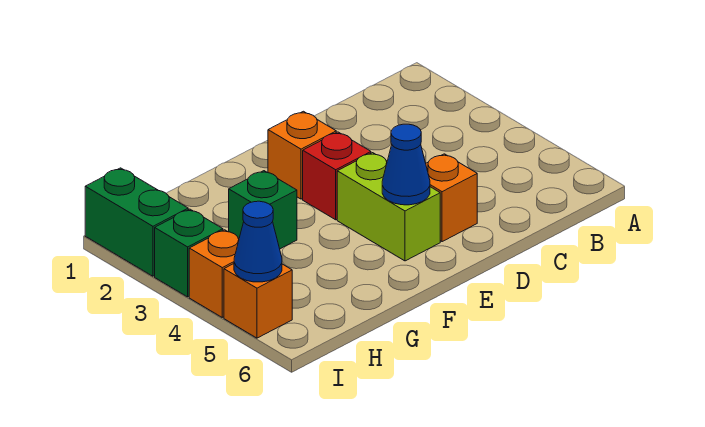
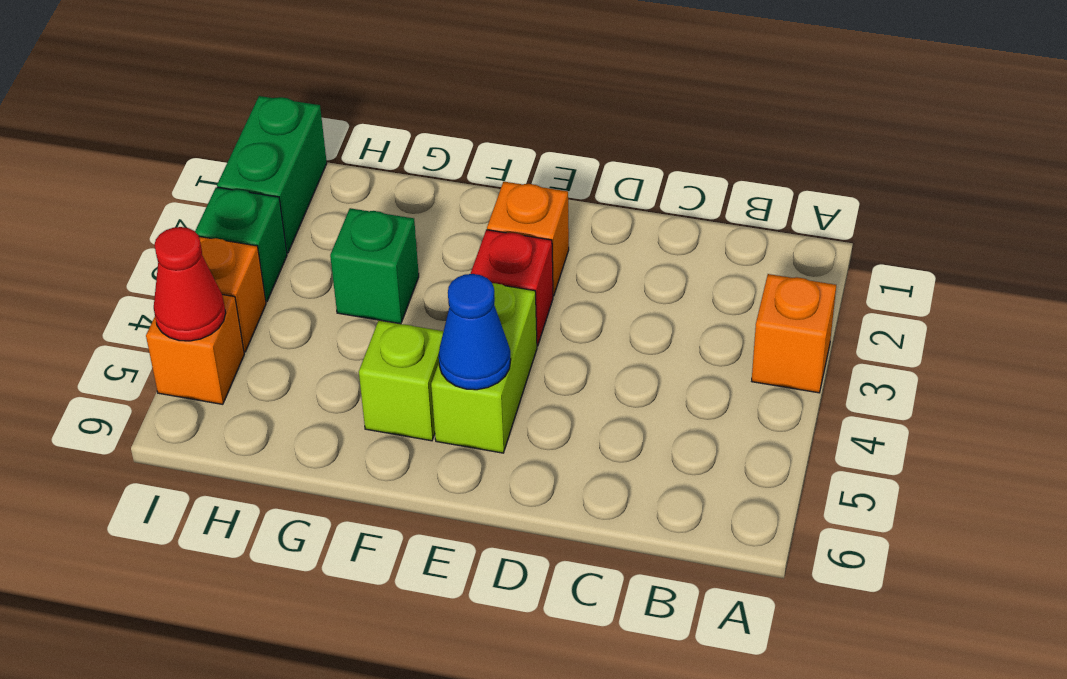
orange 1x1 brick [426,154,477,242] -> orange 1x1 brick moved to [752,274,836,393]
none -> lime 1x1 brick [359,320,444,441]
blue 1x1 cone [234,201,282,282] -> red 1x1 cone [154,227,226,341]

